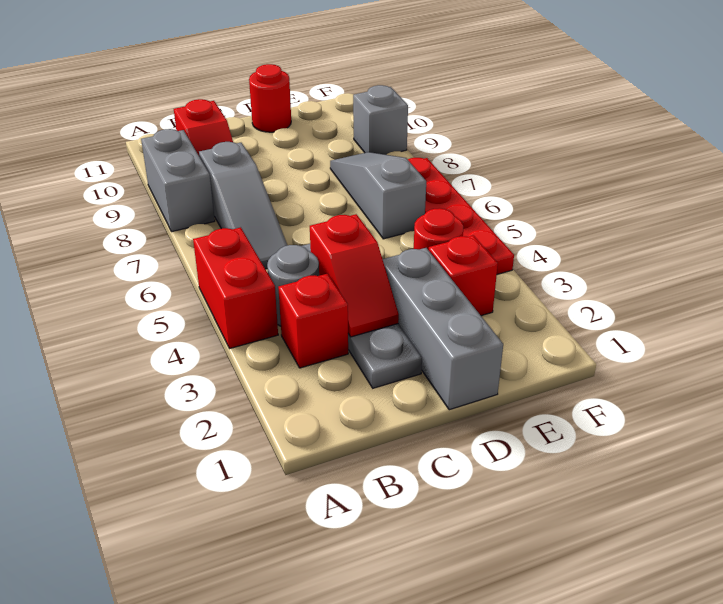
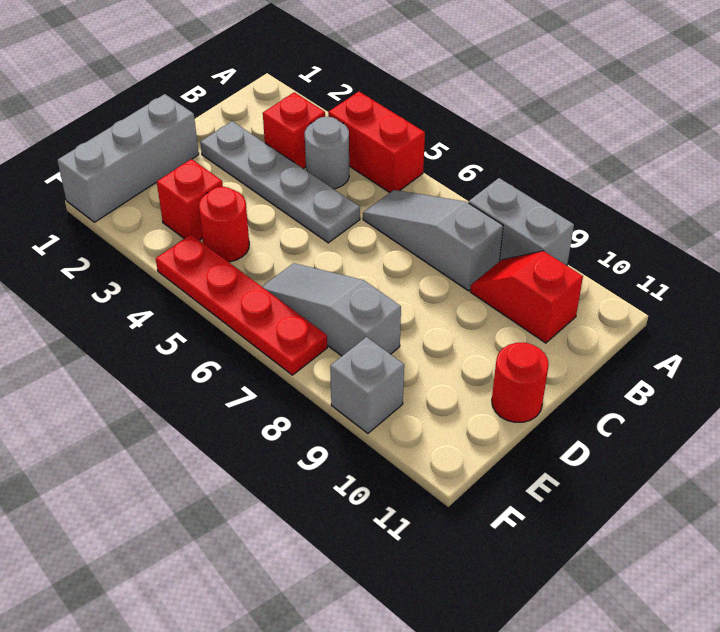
red 1x2 slope [310,214,399,337] -> none
grey 1x3 brick [383,248,503,410] -> grey 1x3 brick turned to [57,94,199,222]
grey 1x3 slope [330,152,426,239] -> grey 1x3 slope turned to [262,263,401,356]

